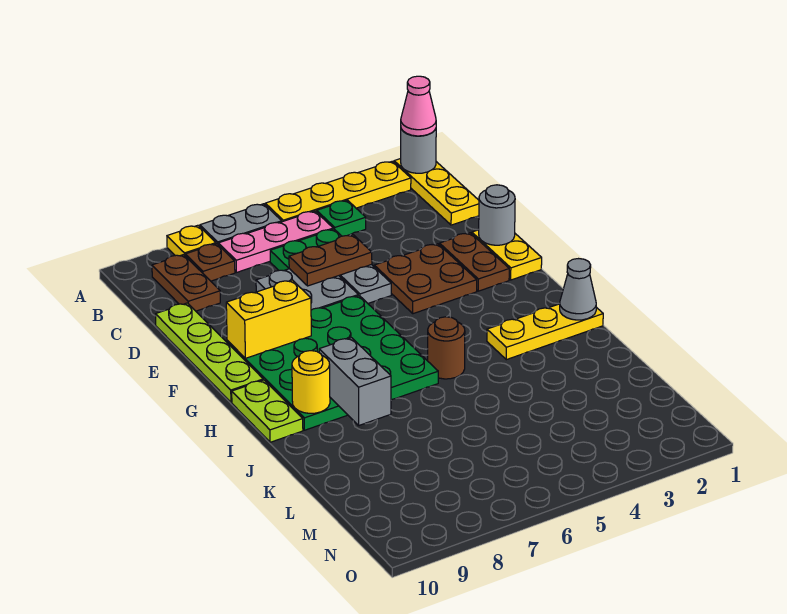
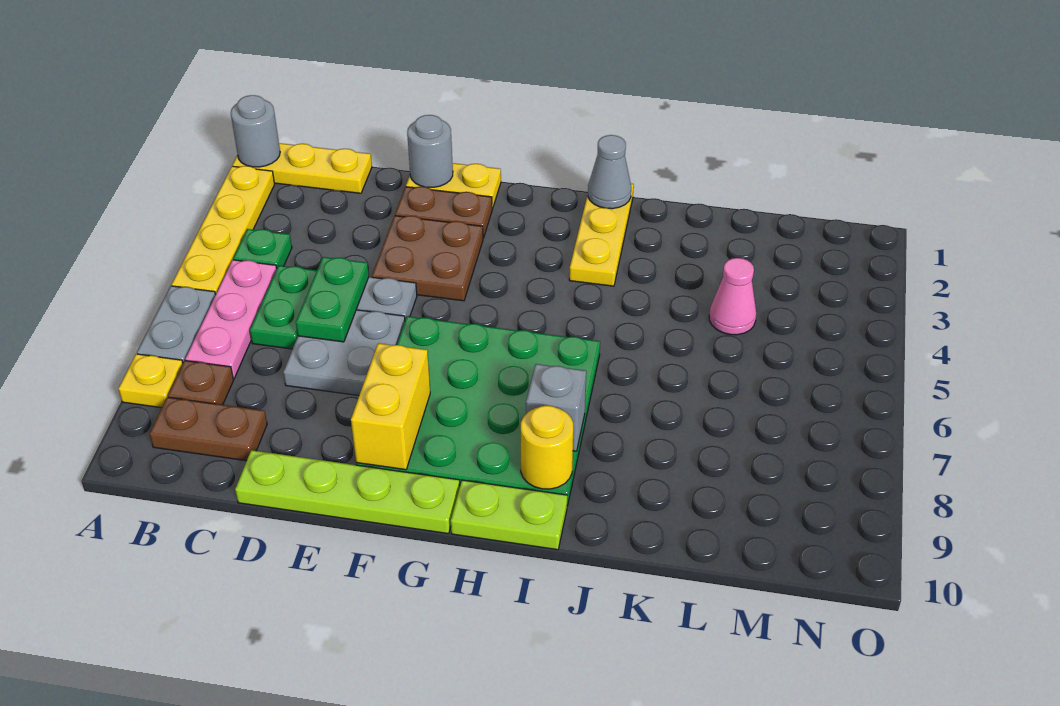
pink 1x1 cone [401,76,436,136] -> pink 1x1 cone moved to [709,258,756,335]
brown 1x2 plate [289,235,372,286] -> green 1x2 plate [296,257,369,342]
brown 1x1 round brick [428,317,465,379] -> none
grey 1x2 brick [319,338,391,425] -> grey 1x1 brick [526,364,586,451]

